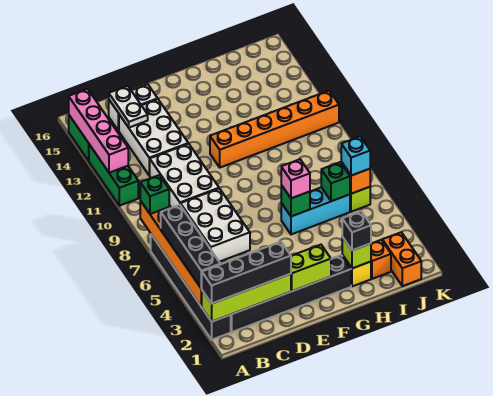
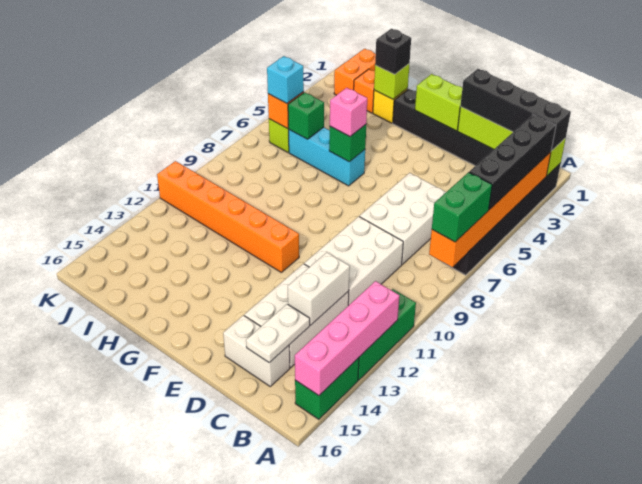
green 1x1 brick [140,175,169,214] -> green 1x2 brick [432,172,492,242]
none -> white 1x2 brick [288,252,350,325]

